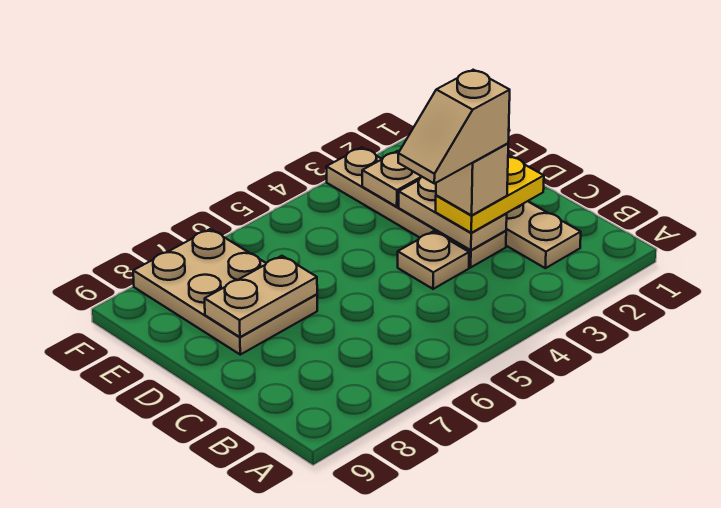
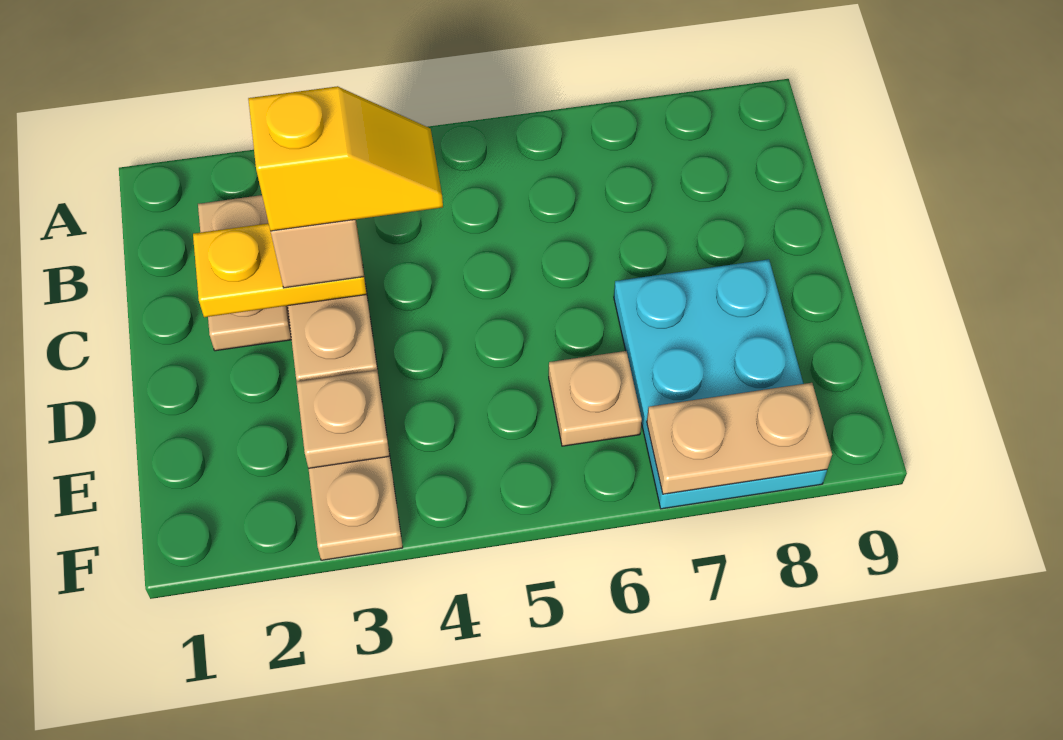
tan 1x2 slope [398,70,510,184] -> yellow 1x2 slope [248,86,443,231]
tan 1x1 plate [398,231,469,289] -> tan 1x1 plate moved to [549,351,642,446]
tan 2x3 plate [133,229,317,355] -> cyan 2x3 plate [614,259,827,509]
tan 1x2 plate [205,256,317,337] -> tan 1x2 plate moved to [647,383,832,494]

